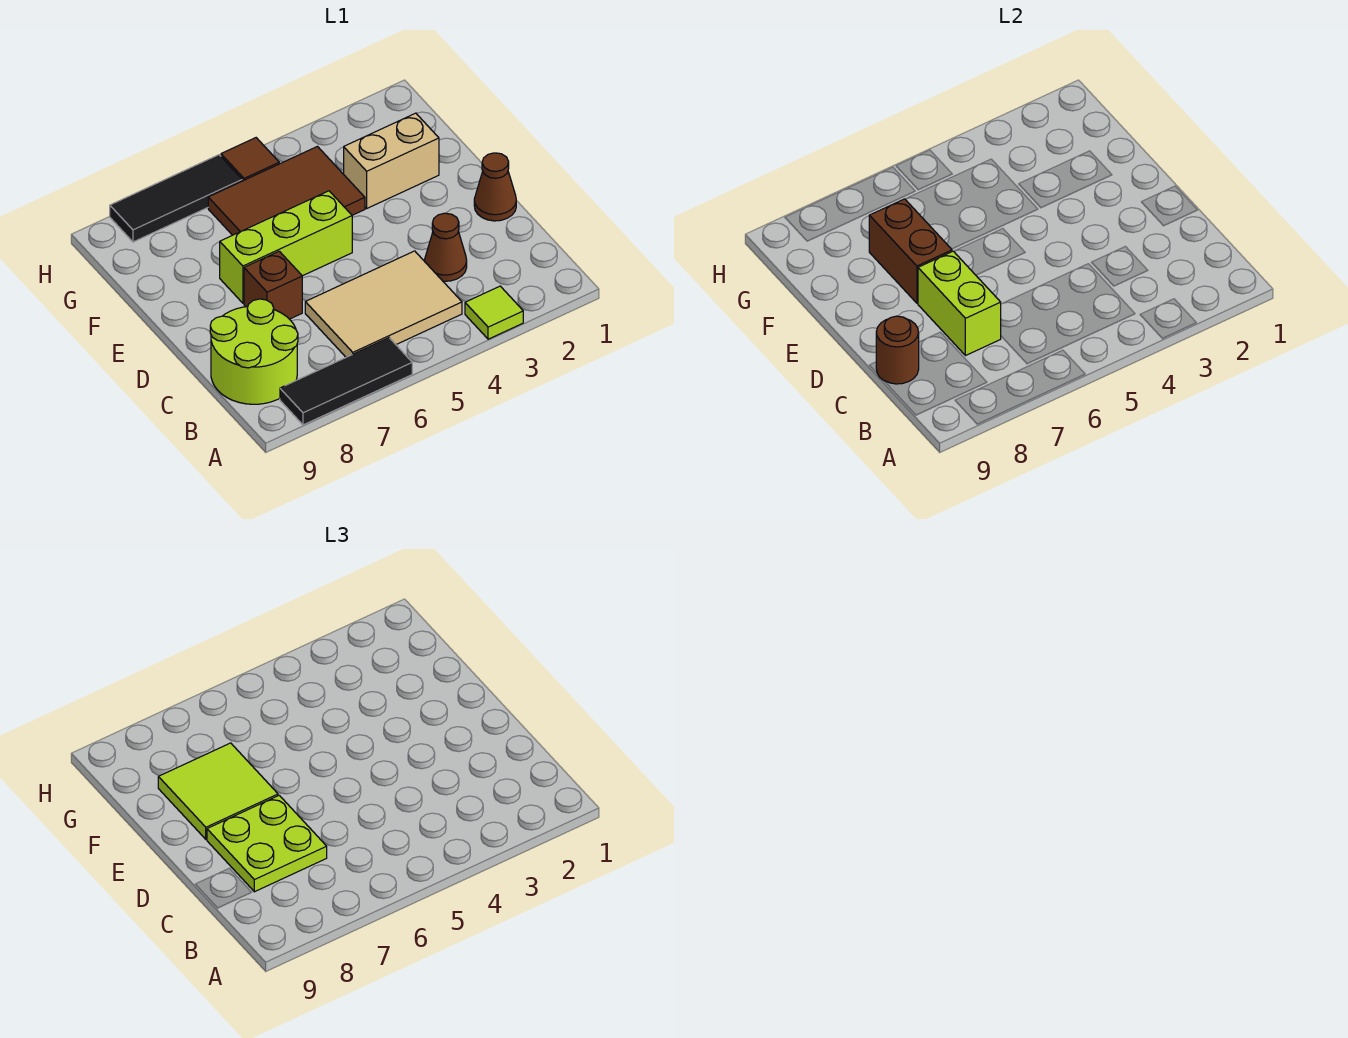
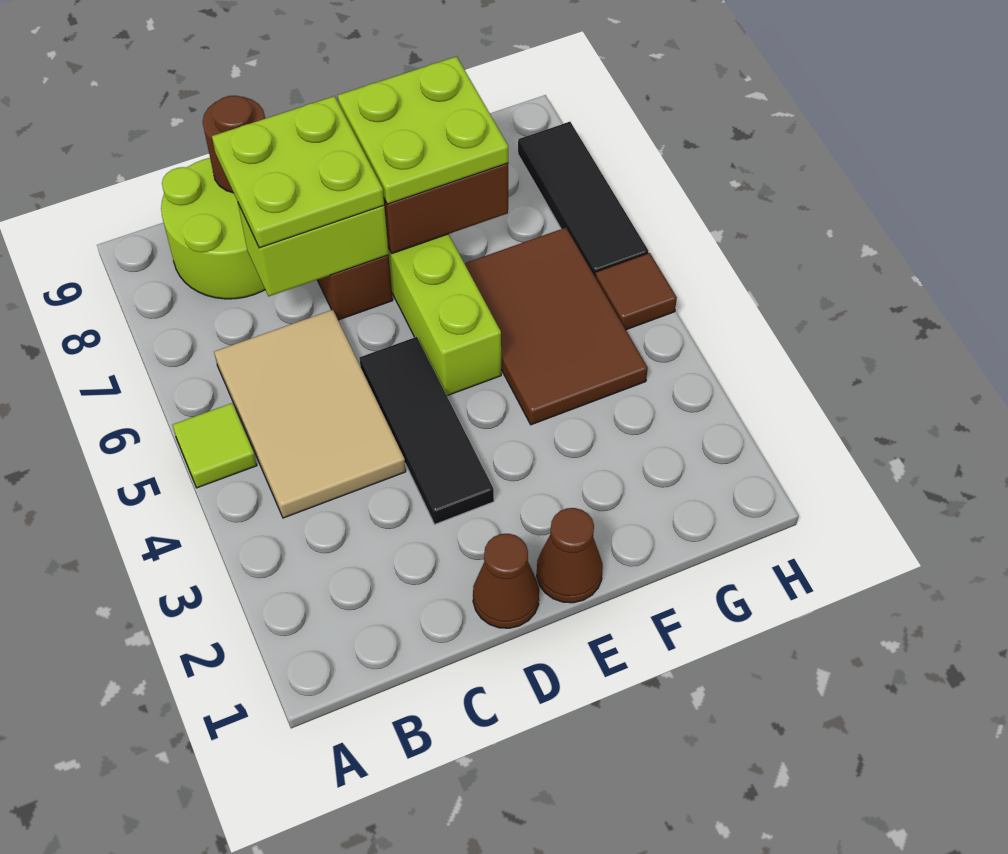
lime 1x1 tile [465,286,523,339] -> lime 1x1 tile moved to [172,403,257,488]
black 1x3 tile [280,338,412,425] -> black 1x3 tile moved to [359,337,494,524]
brown 1x1 cone [425,213,467,281] -> brown 1x1 cone moved to [537,508,603,603]
lime 2x2 tile [158,743,278,839] -> lime 2x2 plate [338,56,508,204]
tan 1x2 brick [344,113,439,208] -> none

